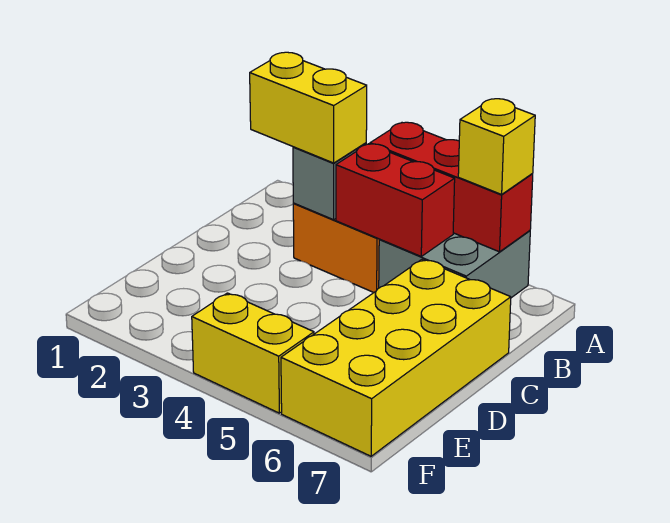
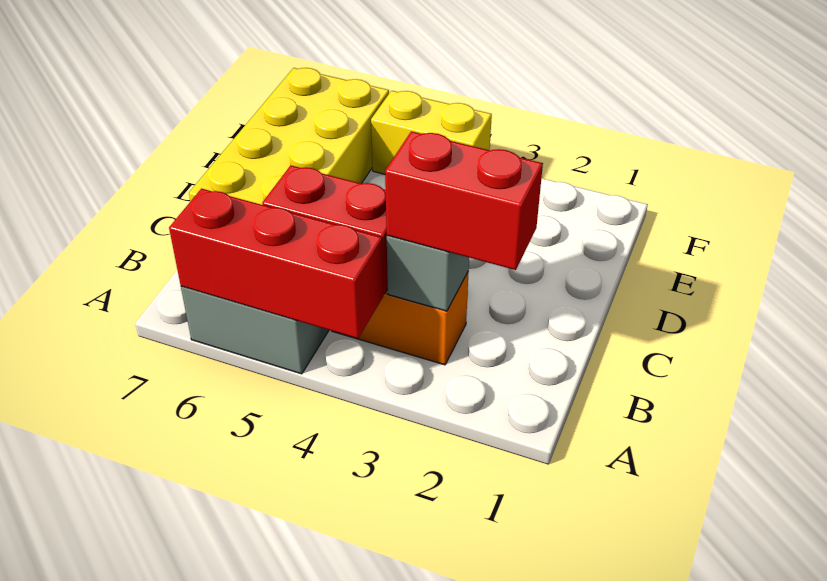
yellow 1x1 brick [458,99,535,194] -> none
yellow 1x2 brick [250,52,367,163] -> red 1x2 brick [385,131,543,270]

